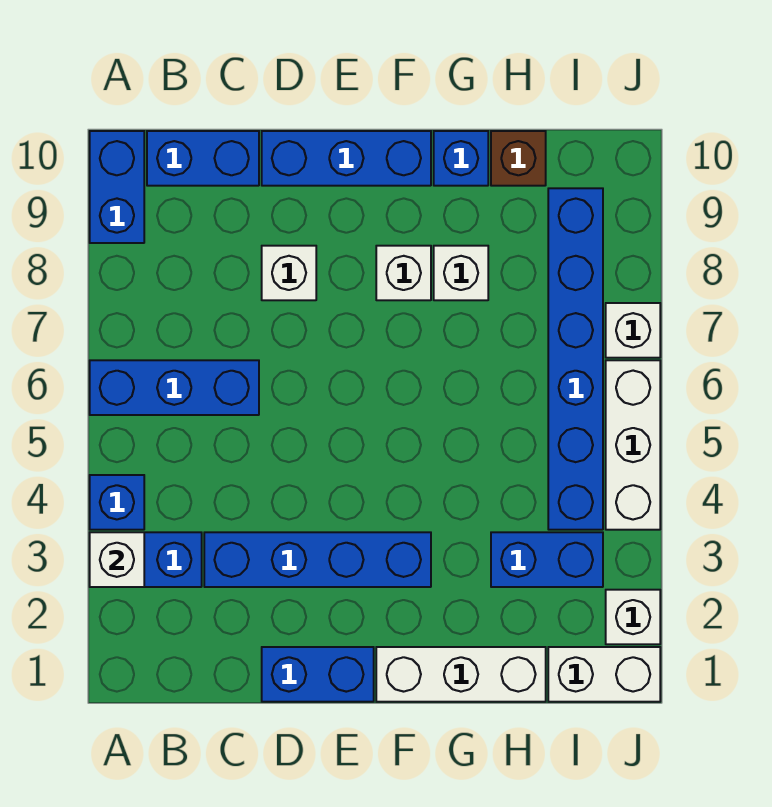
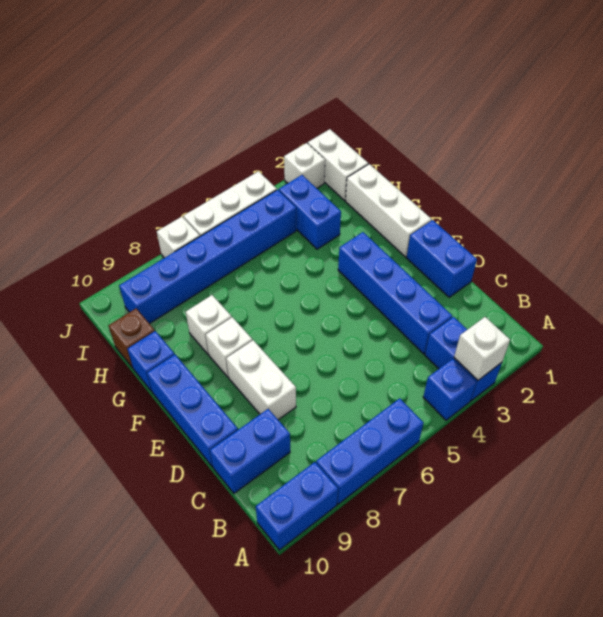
blue 1x3 brick [90,360,259,415] -> blue 1x3 brick turned to [316,398,424,504]
blue 1x2 brick [147,131,259,186] -> blue 1x2 brick turned to [210,409,290,493]
white 1x1 brick [262,246,316,300] -> white 1x2 brick [226,340,296,420]

